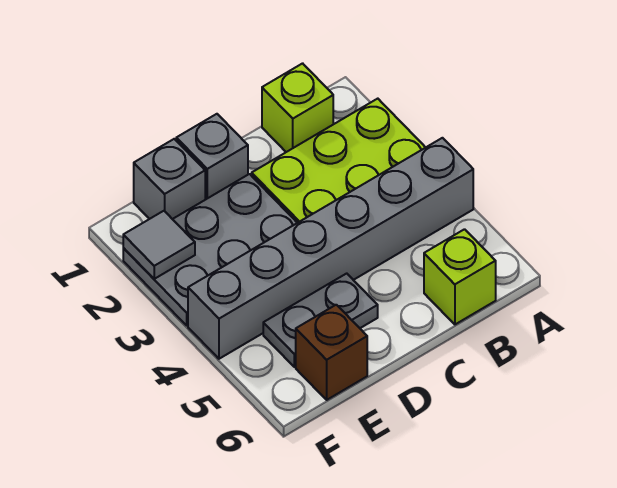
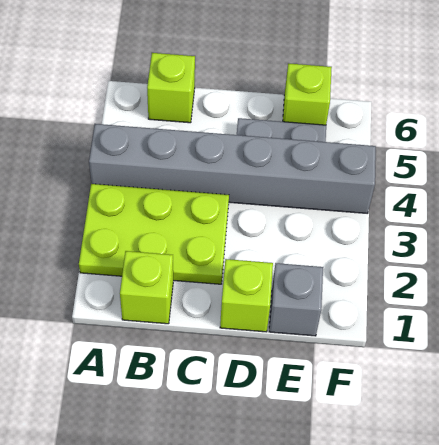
grey 1x1 brick [176,114,248,200] -> lime 1x1 brick [220,259,273,332]
grey 2x3 plate [123,174,297,325] -> none
brown 1x1 brick [296,305,367,400] -> lime 1x1 brick [283,63,332,125]
grey 1x1 tile [123,211,195,279] -> none

